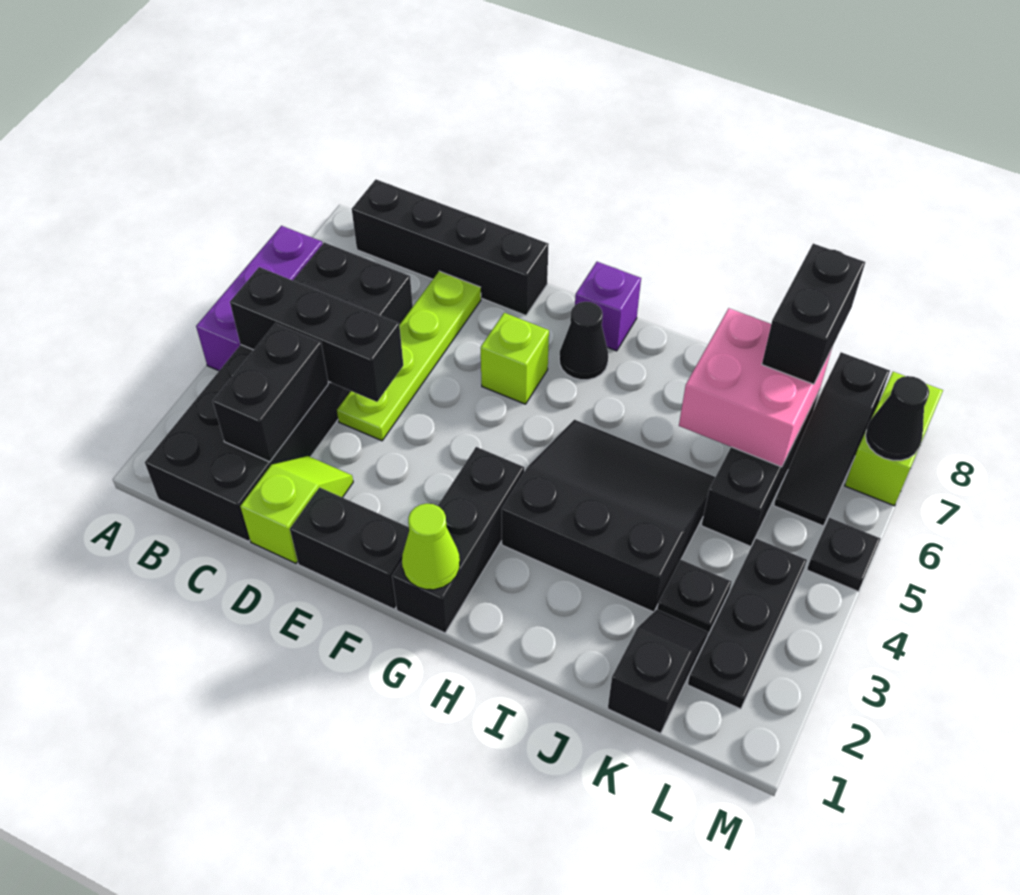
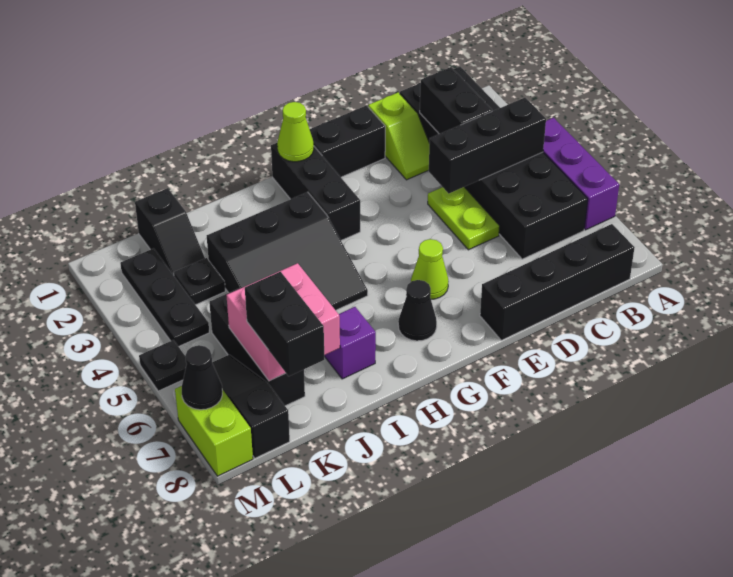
lime 1x4 plate [337,271,481,441] -> lime 1x2 plate [428,187,500,250]
lime 1x1 brick [481,313,549,404] -> lime 1x1 cone [411,239,449,299]
purple 1x1 brick [575,262,641,351] -> purple 1x1 brick moved to [324,307,376,379]

